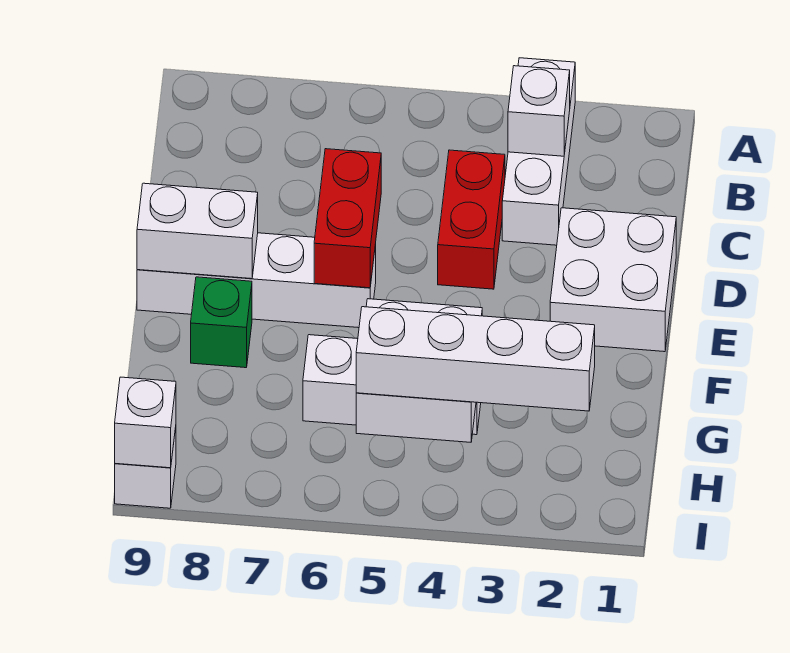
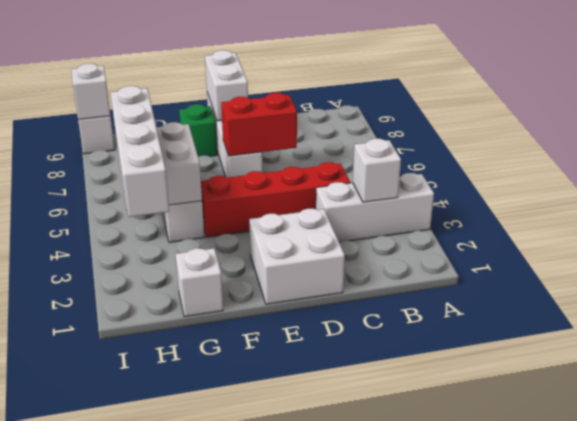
red 1x2 brick [438,150,505,289] -> red 1x4 brick [201,162,350,237]
none -> white 1x1 brick [176,248,223,317]

